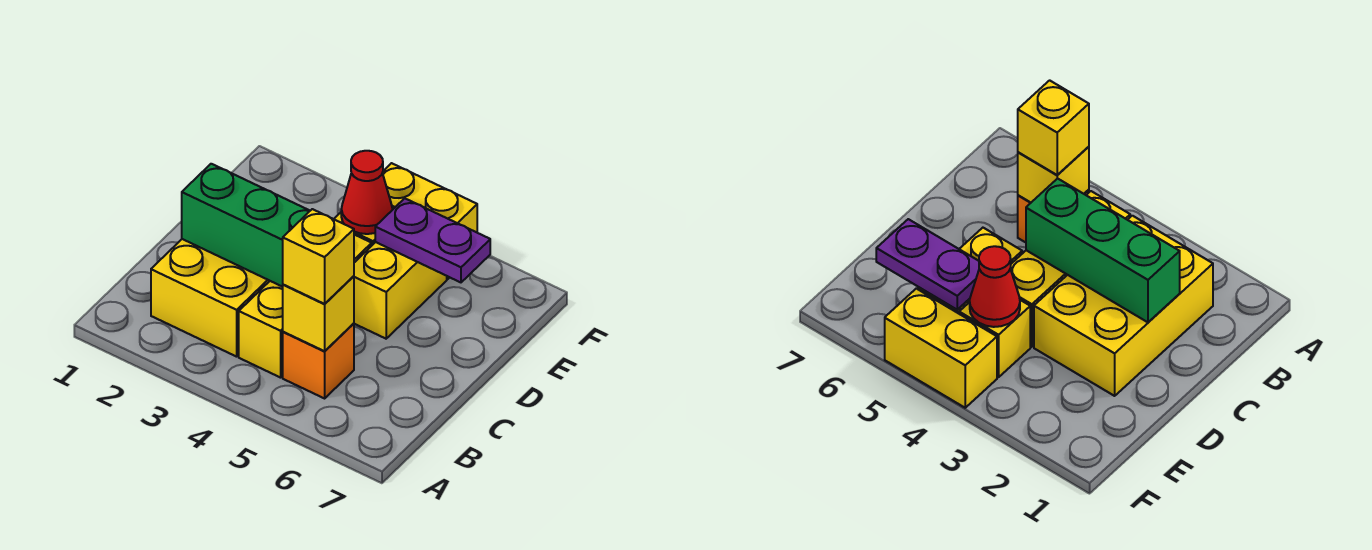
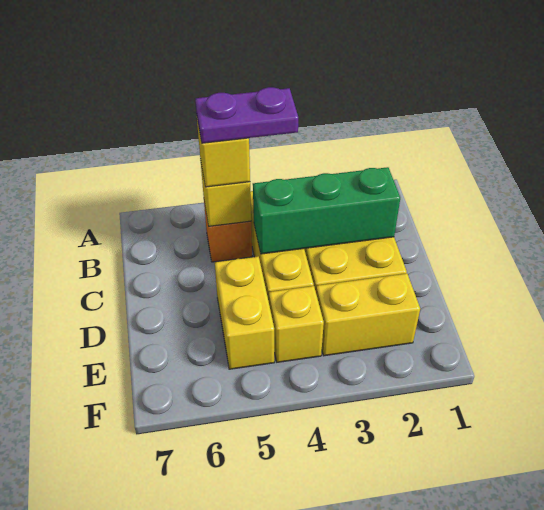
red 1x1 cone [341,151,393,234] -> none
purple 1x2 plate [375,198,490,282] -> purple 1x2 plate moved to [195,87,298,143]
yellow 1x2 brick [382,163,477,279] -> yellow 1x2 brick moved to [316,273,420,356]

